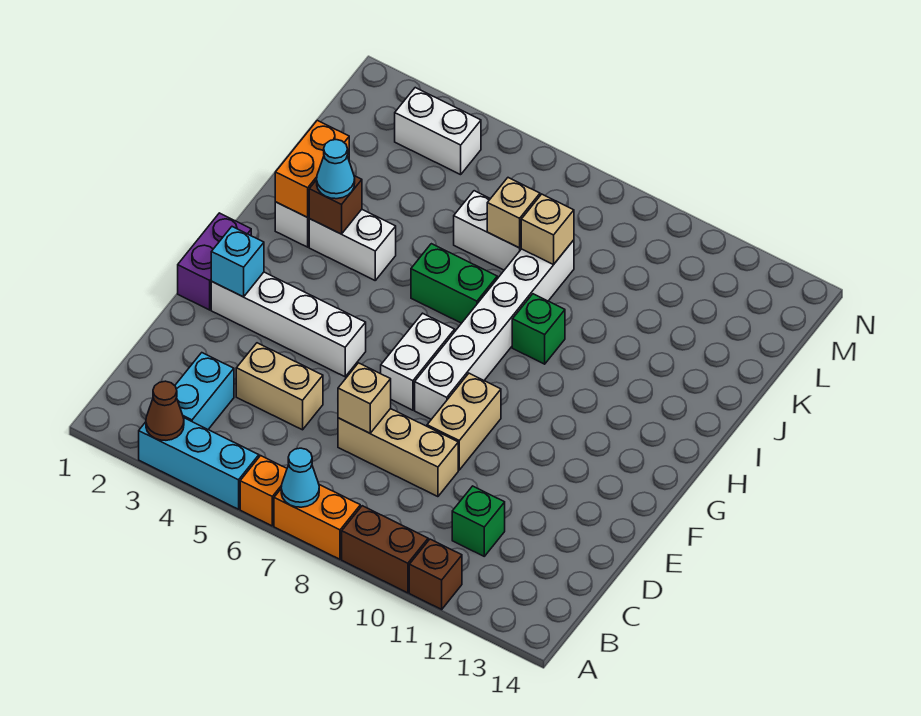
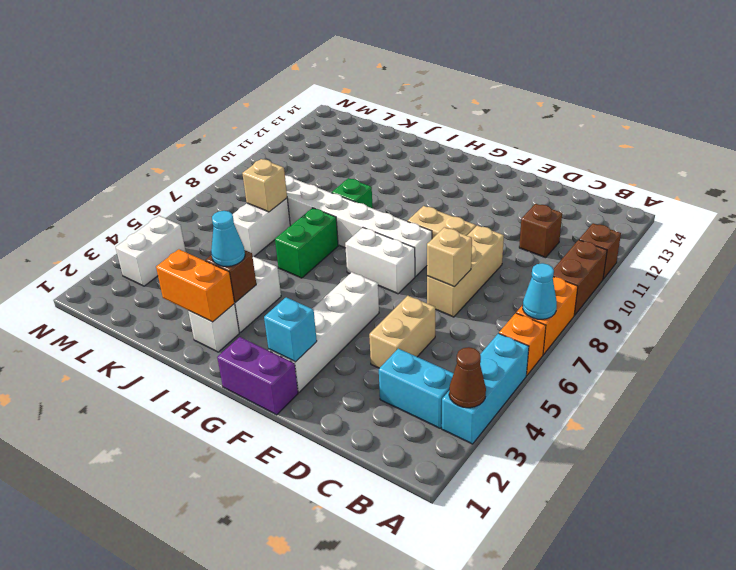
green 1x1 brick [452,486,505,556] -> brown 1x1 brick [519,204,562,258]
tan 1x1 brick [521,194,574,265] -> none

